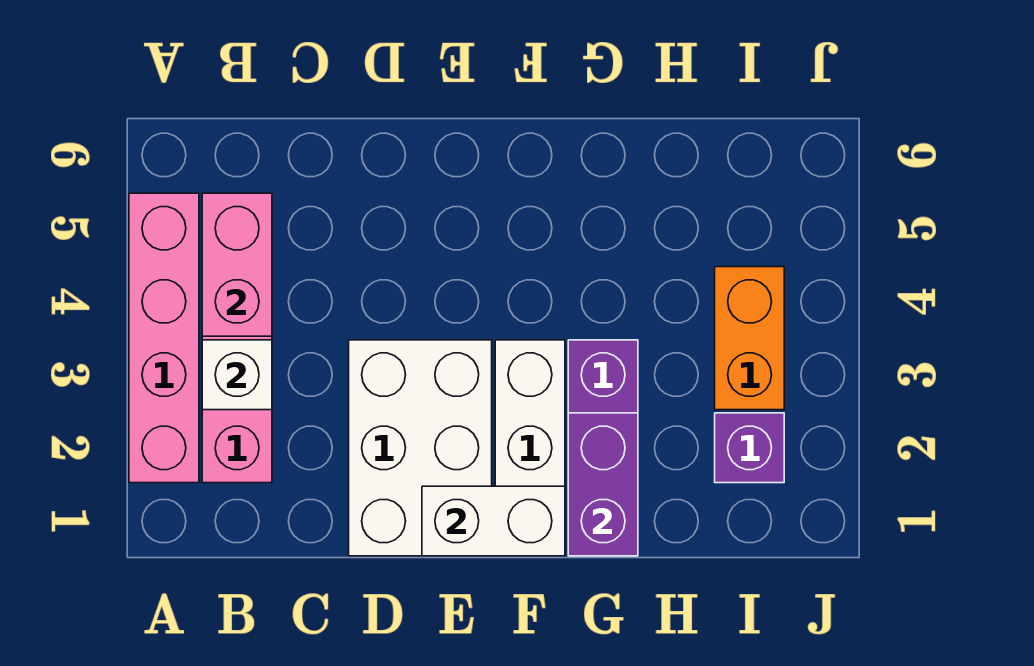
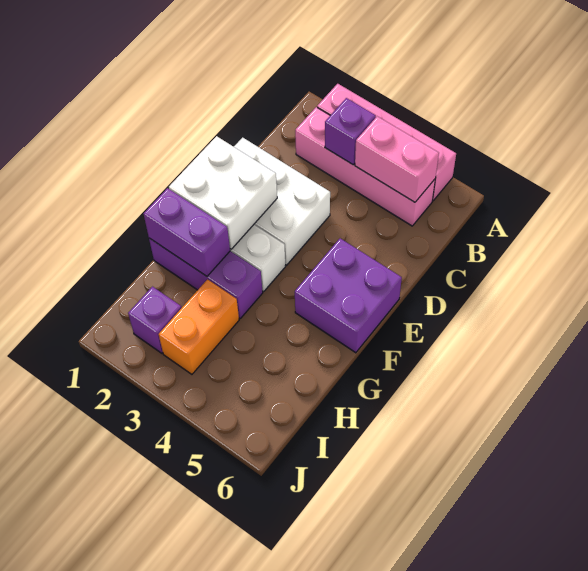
white 1x1 brick [202,340,272,410] -> purple 1x1 brick [325,98,376,165]
white 1x2 brick [422,486,565,556] -> white 2x2 brick [169,136,277,249]
none -> purple 2x2 brick [295,238,402,353]
orange 1x2 brick [715,267,784,410] -> orange 1x2 brick turned to [159,279,239,374]

